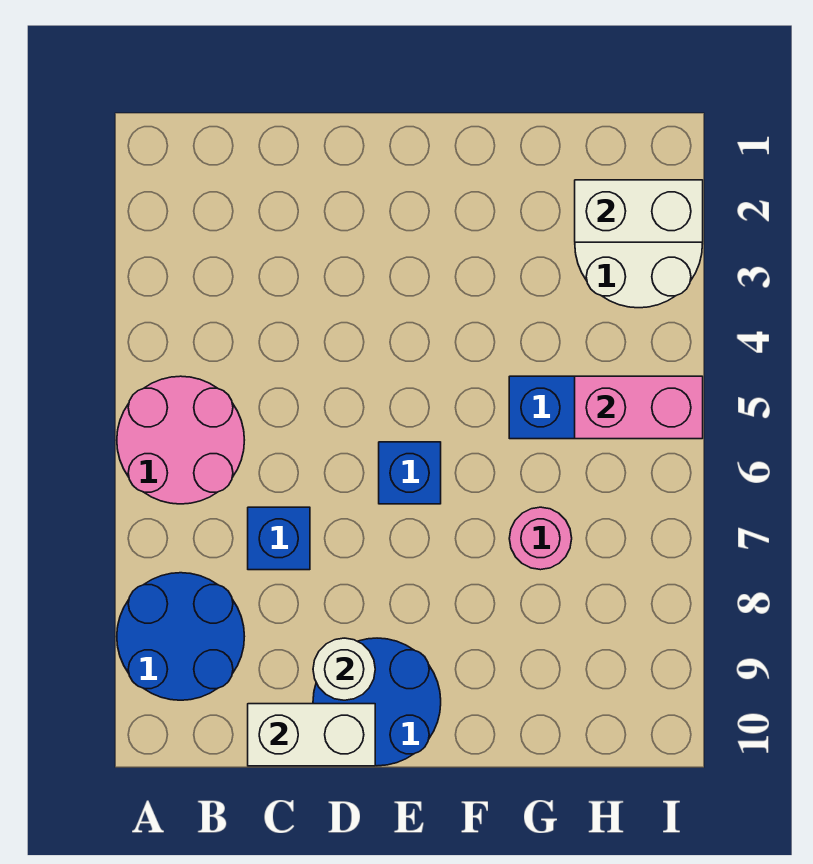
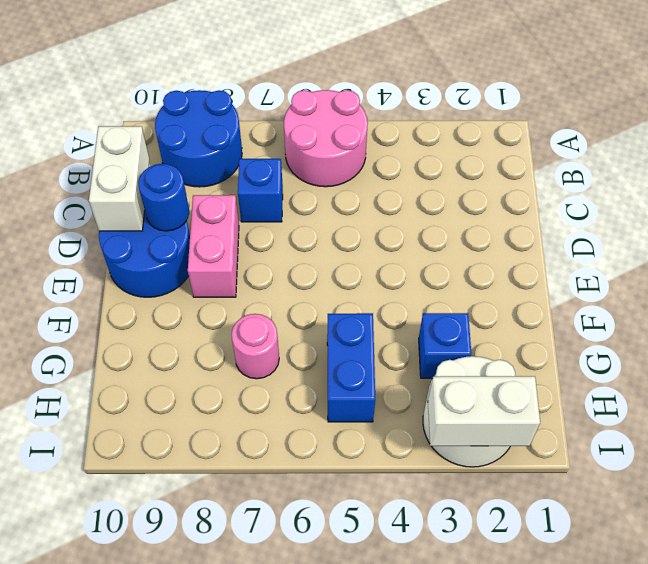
white 1x1 round brick [313,638,375,700] -> blue 1x1 round brick [138,164,189,231]
blue 1x1 brick [379,442,441,504] -> blue 1x1 brick moved to [419,313,471,378]
white 1x2 brick [575,180,703,242] -> white 1x2 brick turned to [428,376,540,446]
pink 1x2 brick [575,376,703,439] -> pink 1x2 brick moved to [188,195,239,297]

